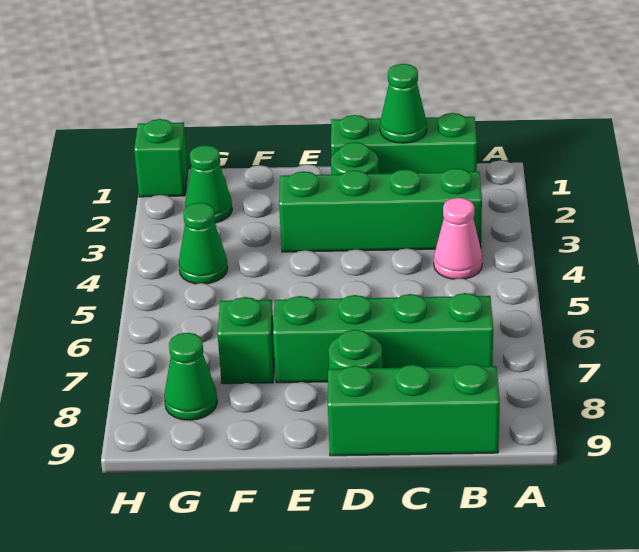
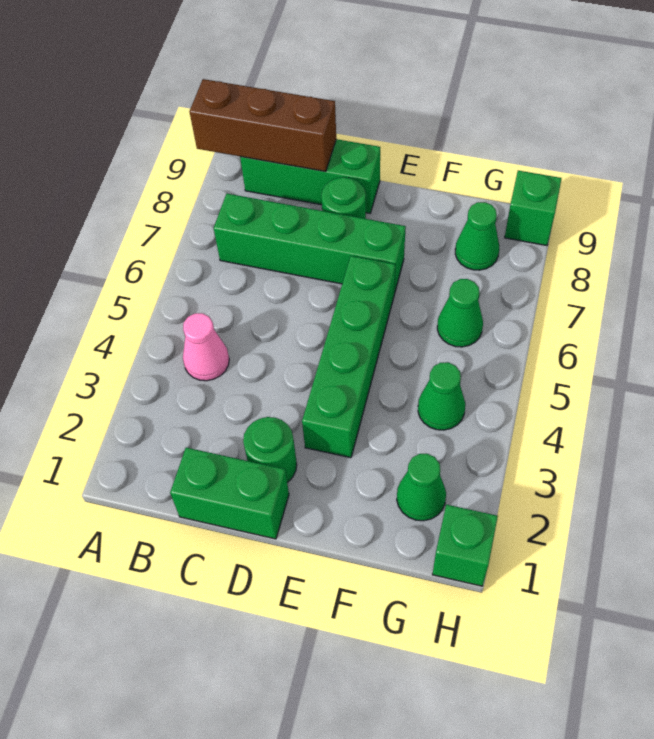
none -> brown 1x3 brick [190,79,336,171]
green 1x3 brick [331,113,477,174] -> green 1x2 brick [170,448,289,539]
green 1x4 brick [279,168,482,252] -> green 1x4 brick turned to [302,256,395,458]
green 1x1 cone [380,64,427,143] -> green 1x1 cone moved to [437,279,483,347]
green 1x1 brick [218,297,274,384] -> green 1x1 brick moved to [505,171,562,246]

